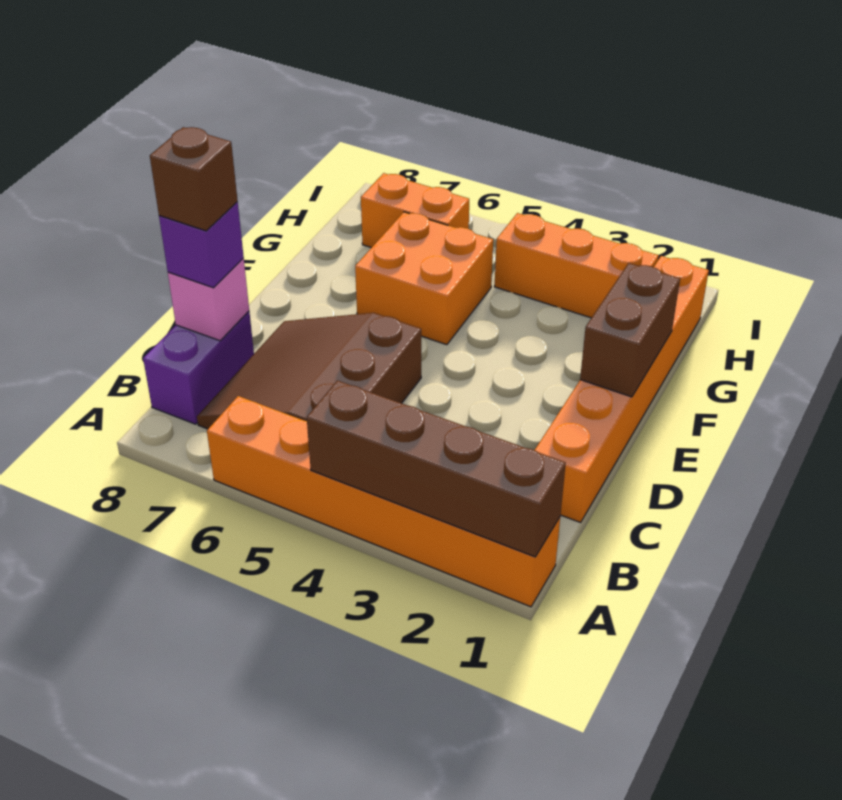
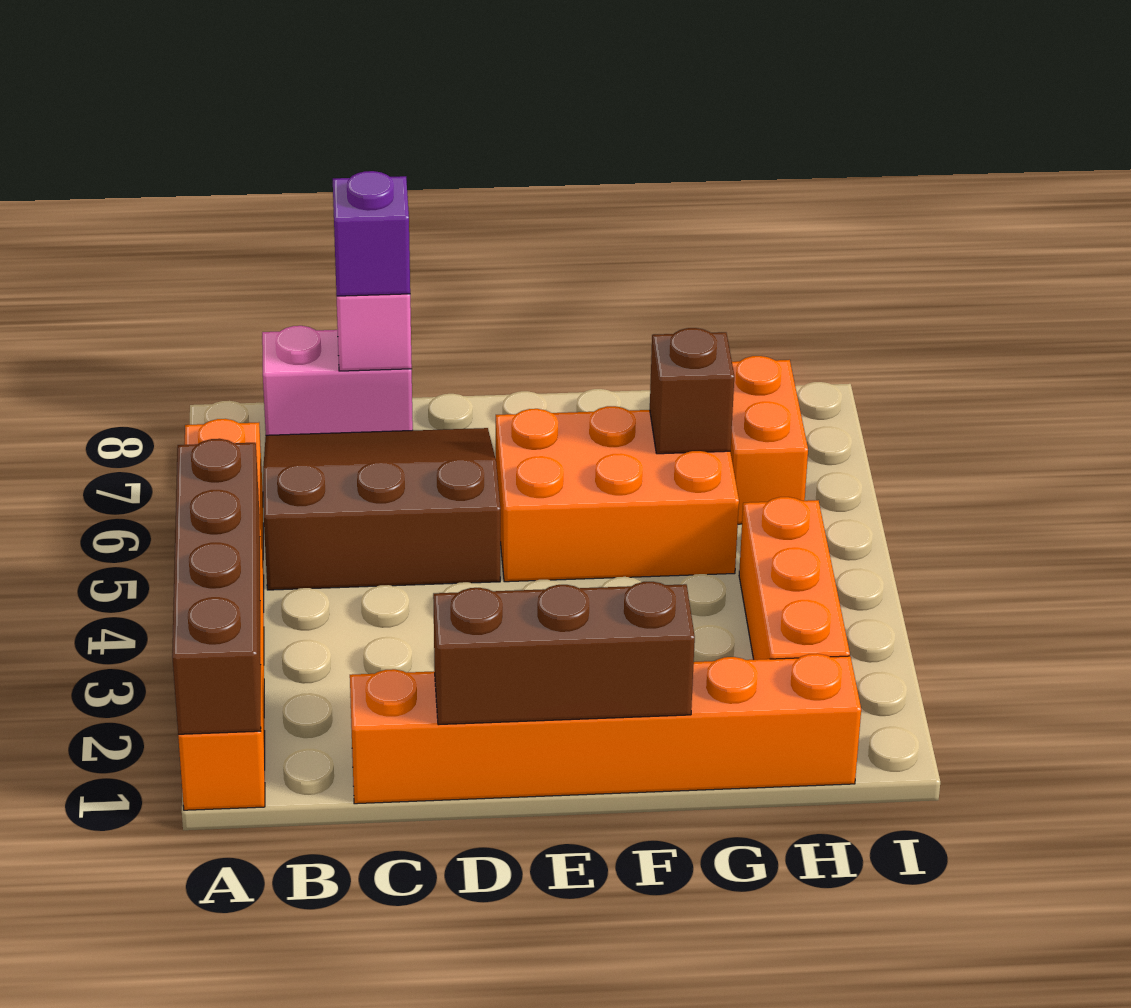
purple 1x2 brick [143,311,254,424] -> pink 1x2 brick [262,326,413,435]
brown 1x1 brick [150,127,238,231] -> brown 1x1 brick moved to [650,328,734,454]
brown 1x2 brick [580,263,680,397] -> brown 1x3 brick [433,582,695,725]
orange 2x2 brick [355,212,493,345] -> orange 2x3 brick [496,406,739,582]

